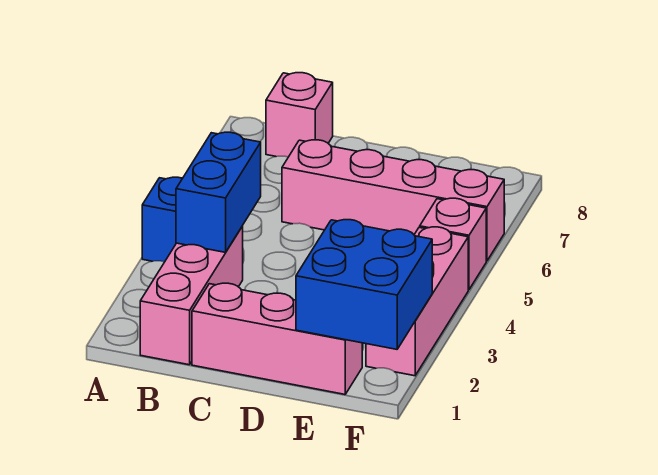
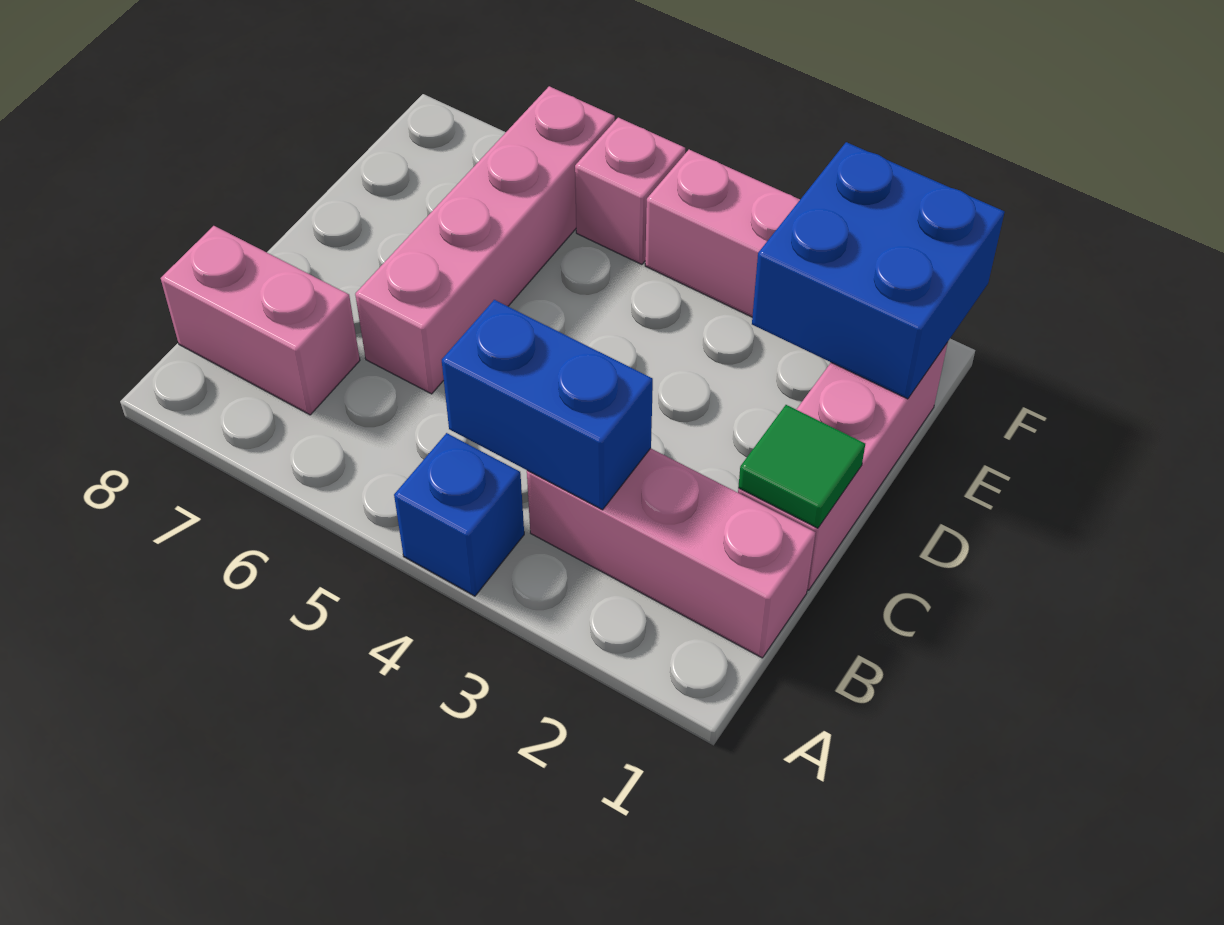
pink 1x1 brick [266,73,333,157] -> pink 1x2 brick [161,226,360,415]
none -> green 1x1 tile [738,405,865,528]

